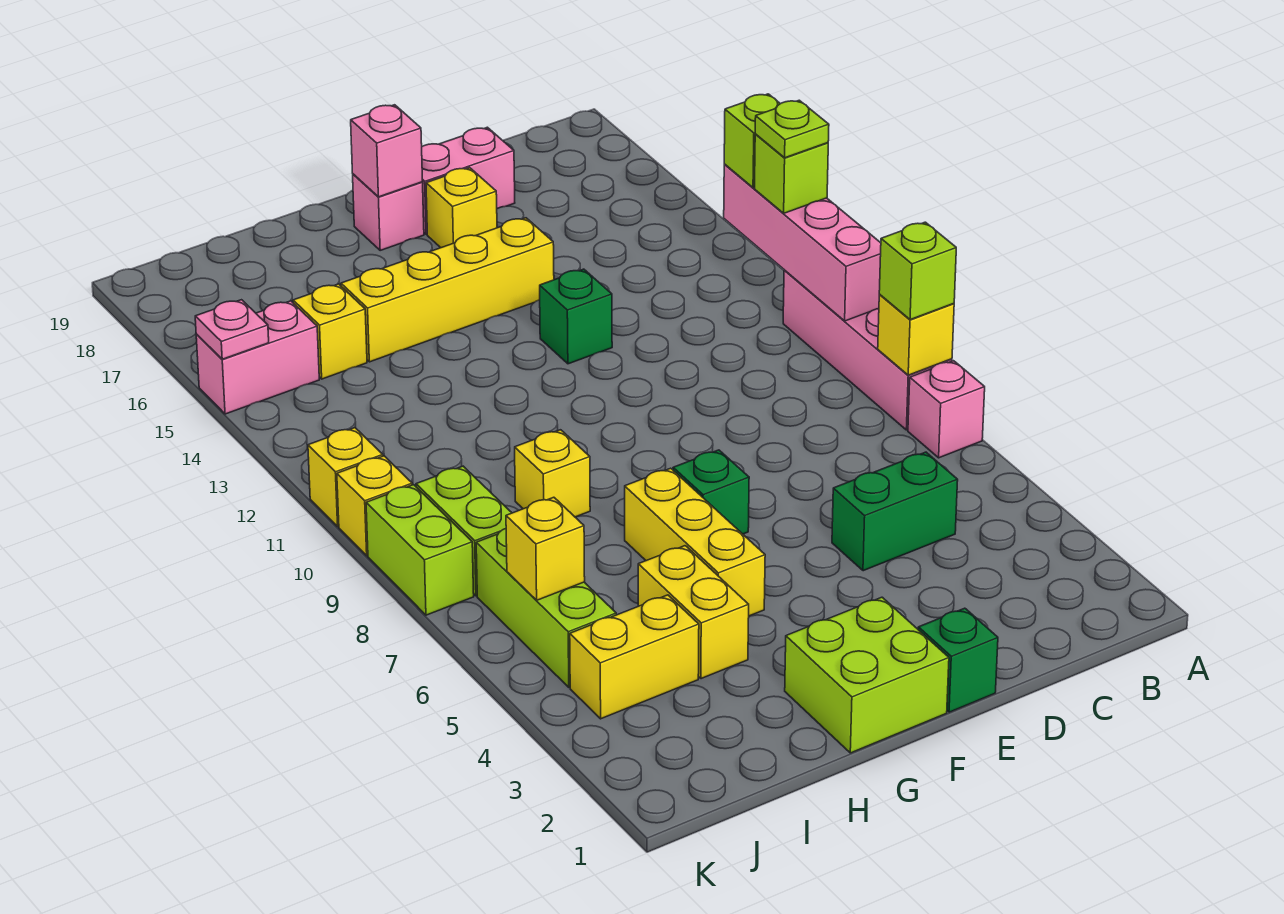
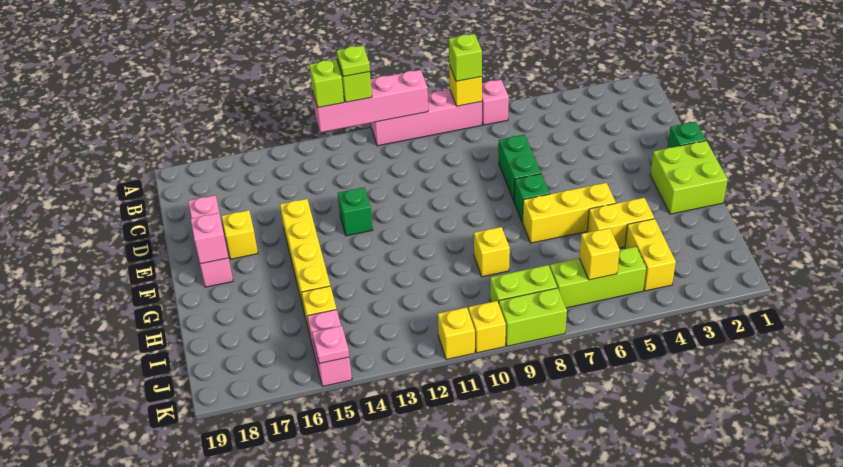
green 1x2 brick [832,452,958,571] -> green 1x2 brick moved to [499,135,541,201]

